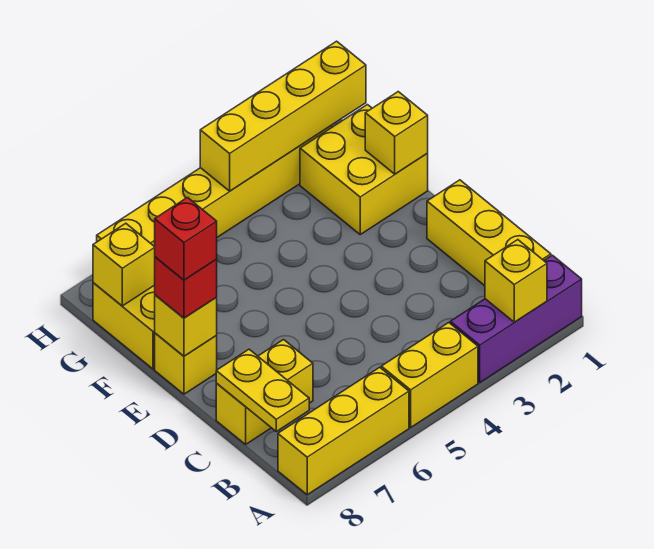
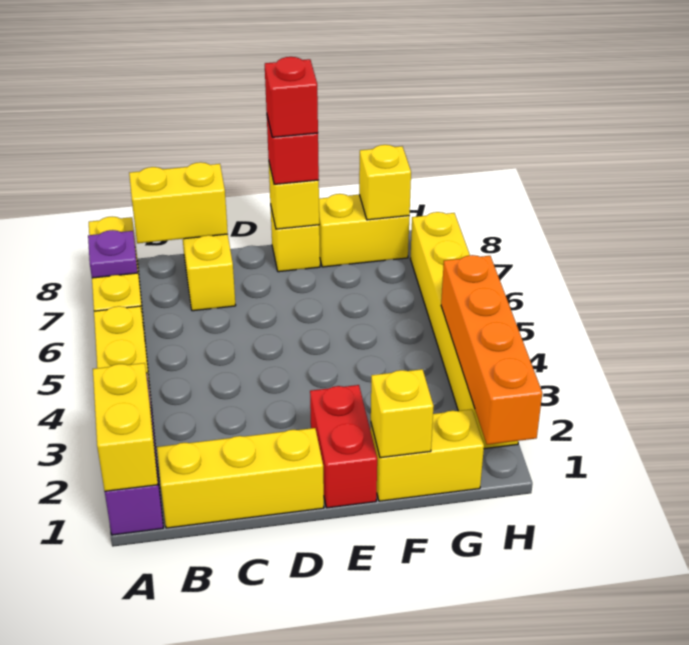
yellow 1x1 brick [485,240,547,322] -> yellow 1x2 brick [93,363,158,491]
none -> purple 1x1 plate [88,230,138,278]
yellow 1x2 plate [216,349,309,431] -> yellow 1x2 brick [129,162,228,243]
none -> red 1x2 brick [310,385,377,508]
yellow 2x2 brick [300,105,428,234] -> yellow 1x2 brick [371,409,484,501]
yellow 1x4 brick [200,41,366,191] -> orange 1x4 brick [441,255,542,445]

